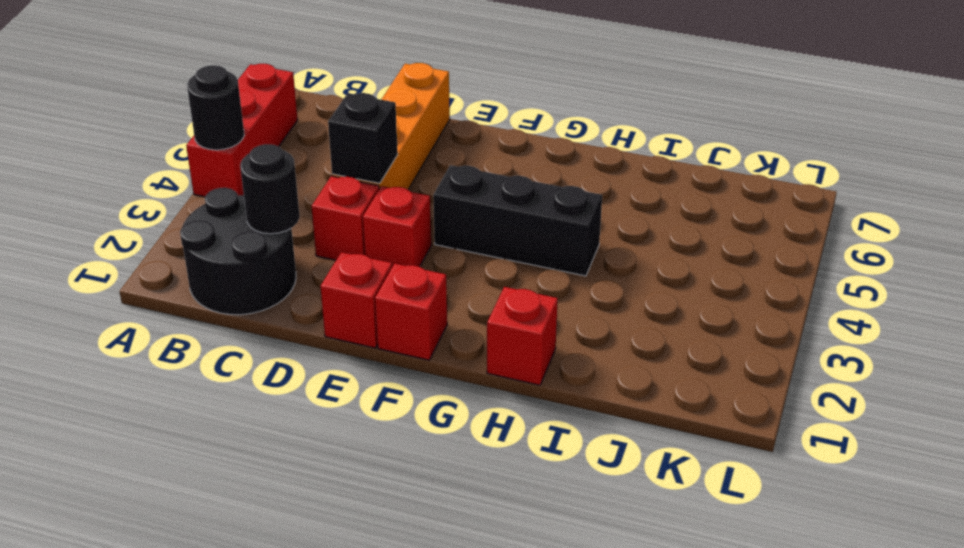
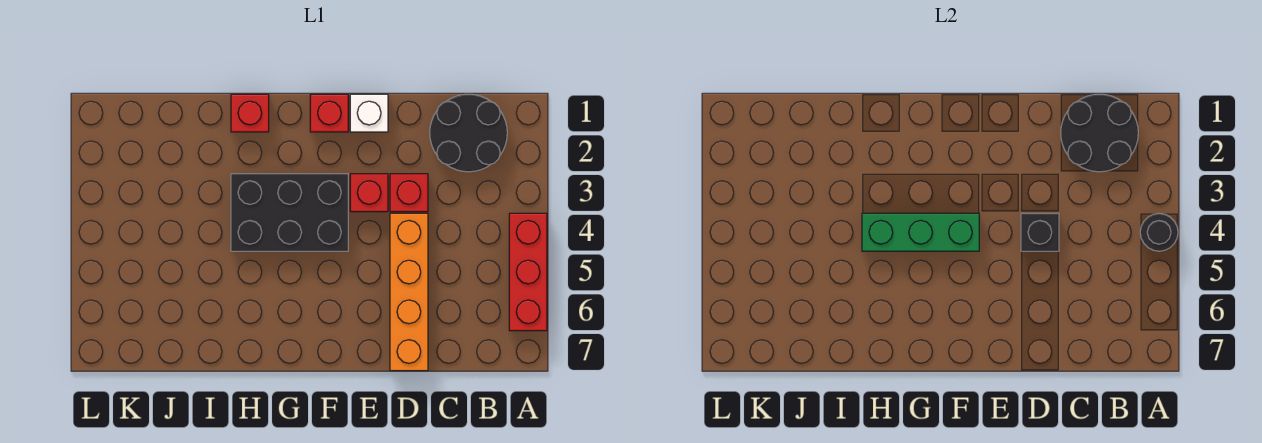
black 1x1 round brick [240,144,300,234] -> black 2x2 round brick [1061,94,1138,172]
red 1x1 brick [320,252,392,348] -> white 1x1 brick [350,94,388,132]
black 1x3 brick [433,165,602,276] -> black 2x3 brick [231,174,348,251]
none -> green 1x3 brick [862,213,979,251]

